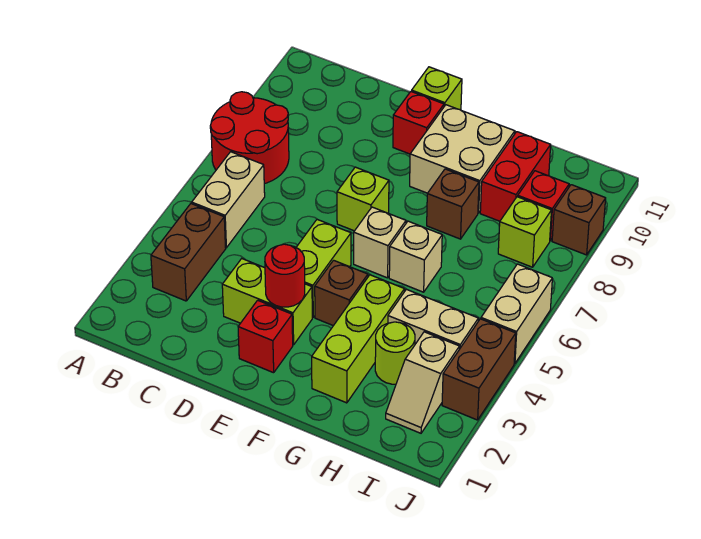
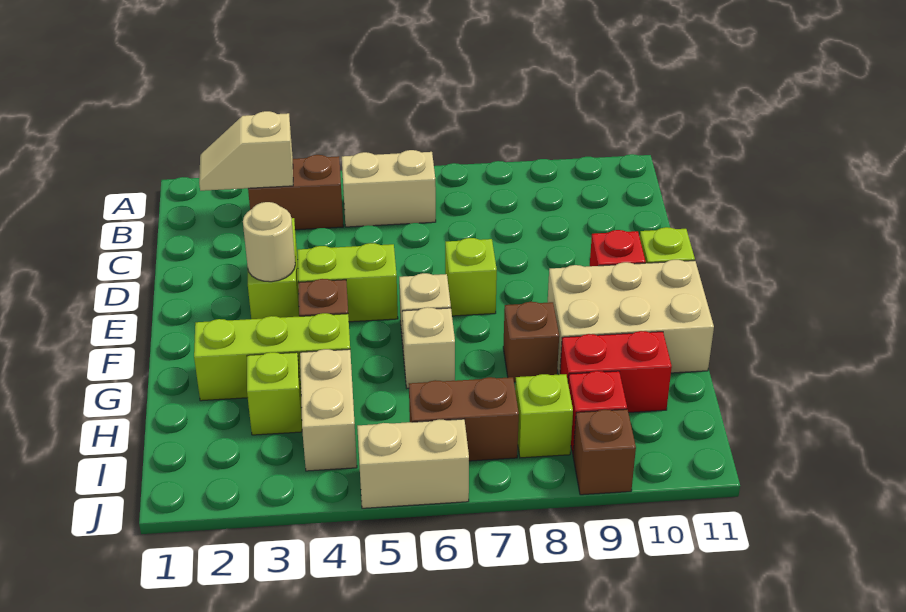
red 2x2 round brick [210,92,289,184] -> none
red 1x1 brick [238,300,293,373] -> none
red 1x1 round brick [265,244,305,307] -> tan 1x1 round brick [243,202,295,282]
tan 2x2 brick [410,105,515,213] -> tan 2x3 brick [548,260,714,375]
lime 1x1 round brick [375,322,415,384] -> lime 1x1 brick [247,352,302,435]
tan 1x2 slope [386,332,459,433] -> tan 1x2 slope moved to [199,111,293,191]
brown 1x2 brick [442,319,516,420] -> brown 1x2 brick moved to [409,377,519,461]

